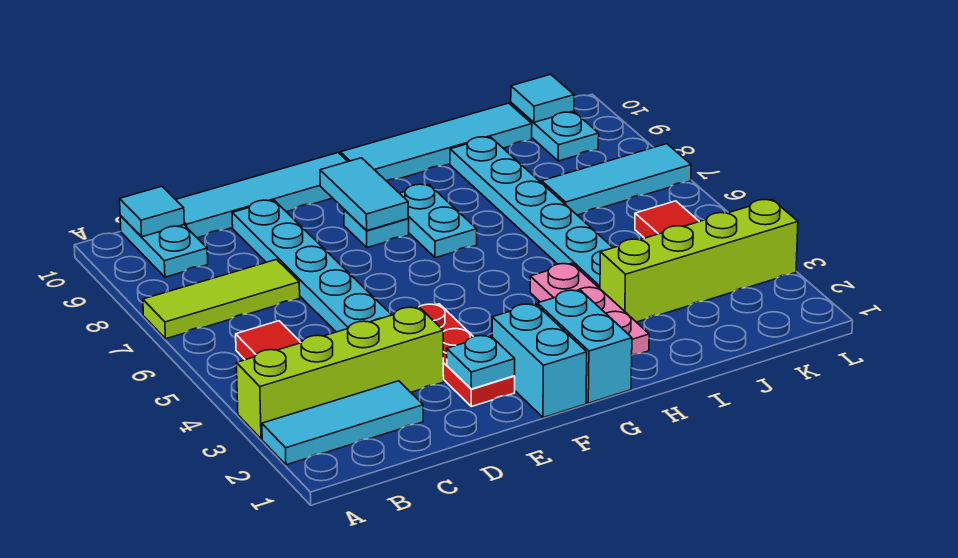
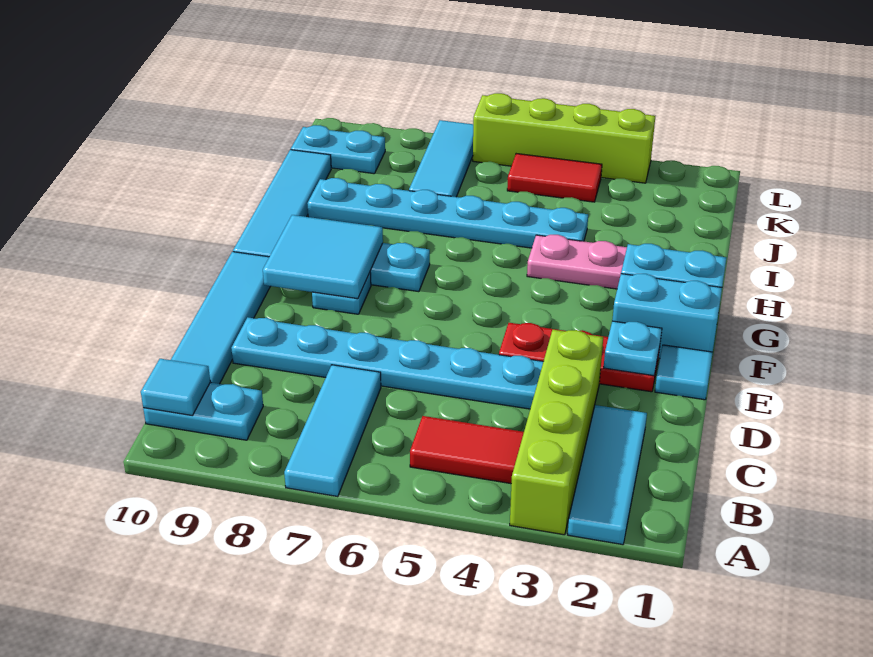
lime 1x3 tile [143,260,300,339] -> cyan 1x3 tile [284,365,381,497]
cyan 1x2 tile [320,158,408,231] -> cyan 2x2 tile [263,215,383,299]
lime 1x4 brick [600,200,798,322] -> lime 1x4 brick turned to [473,93,655,183]
cyan 1x1 tile [511,74,574,122] -> cyan 1x1 tile moved to [655,345,713,400]

